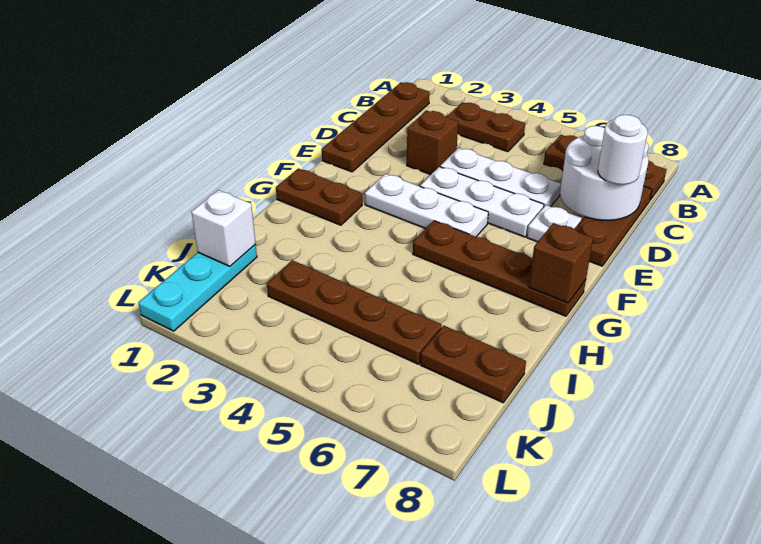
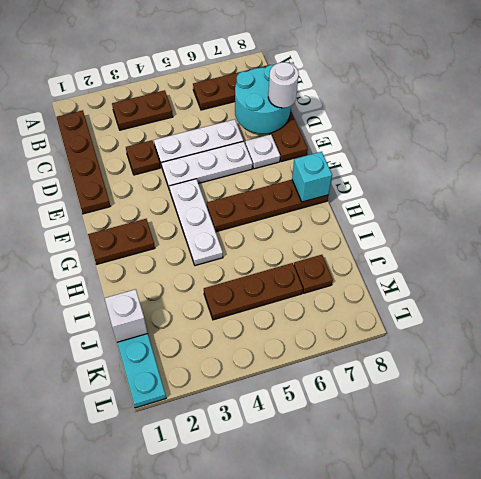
white 2x2 round brick [560,126,649,220] -> cyan 2x2 round brick [235,65,291,134]
brown 1x1 brick [407,111,458,175] -> brown 1x1 plate [126,140,160,175]
white 1x3 plate [365,174,488,237] -> white 1x3 plate turned to [169,179,223,266]
brown 1x1 brick [529,223,593,303] -> cyan 1x1 brick [292,152,332,202]
brown 1x4 plate [267,260,442,364] -> brown 1x3 plate [204,263,303,320]
brown 1x2 plate [420,326,526,403] -> brown 1x1 plate [294,255,333,293]

